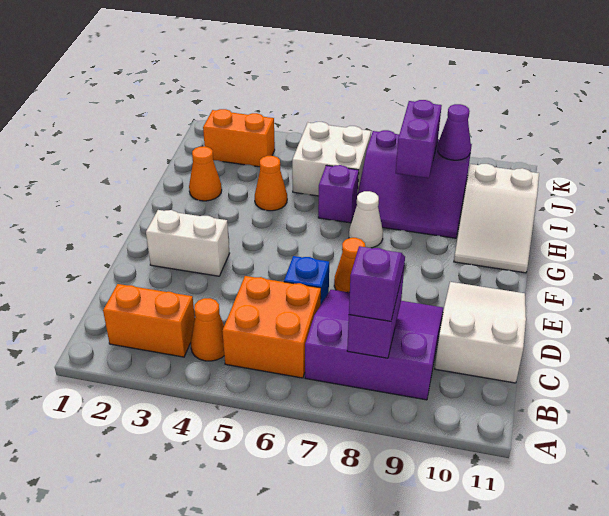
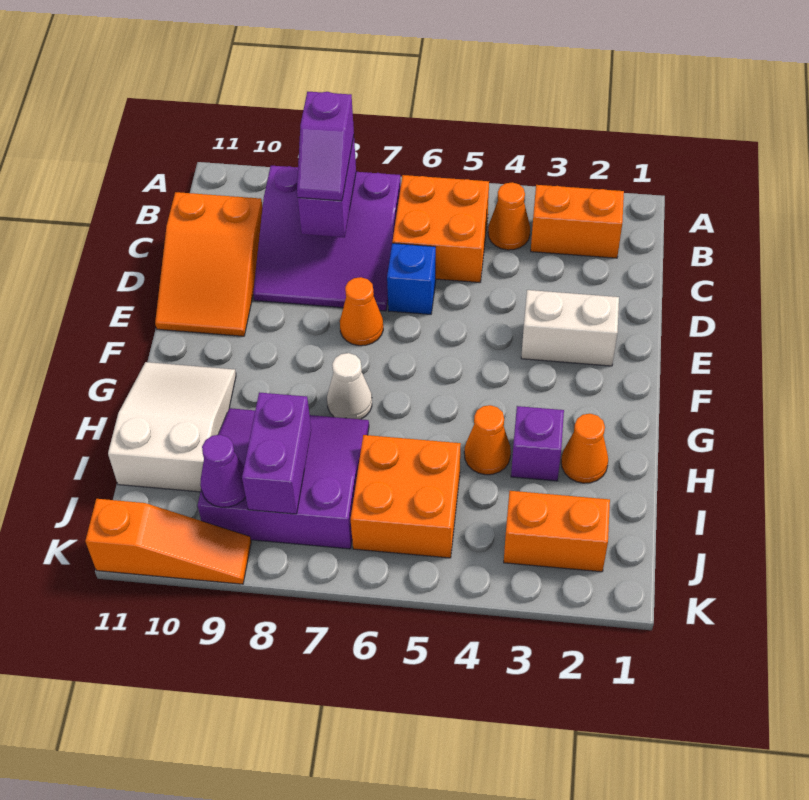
white 2x3 slope [435,282,526,383] -> orange 2x3 slope [155,192,263,336]
purple 1x1 brick [318,165,359,223] -> purple 1x1 brick moved to [511,406,564,481]
white 2x2 brick [292,122,371,196] -> orange 2x2 brick [351,435,461,558]
none -> orange 1x3 slope [85,499,251,584]

